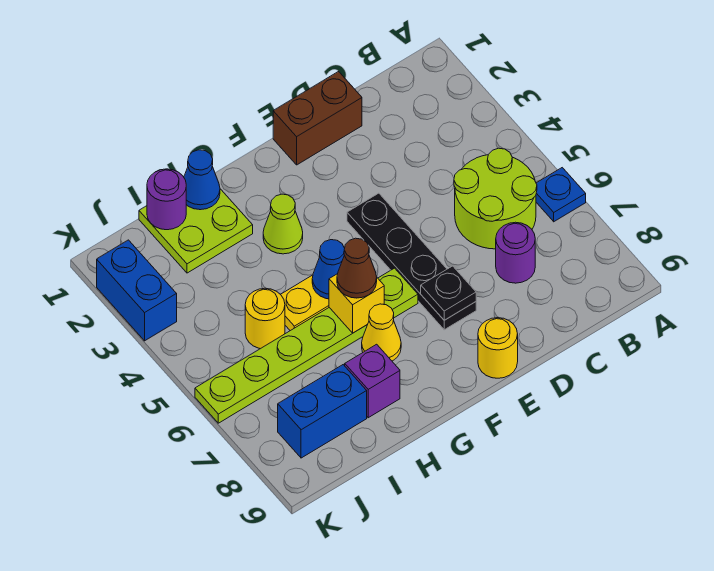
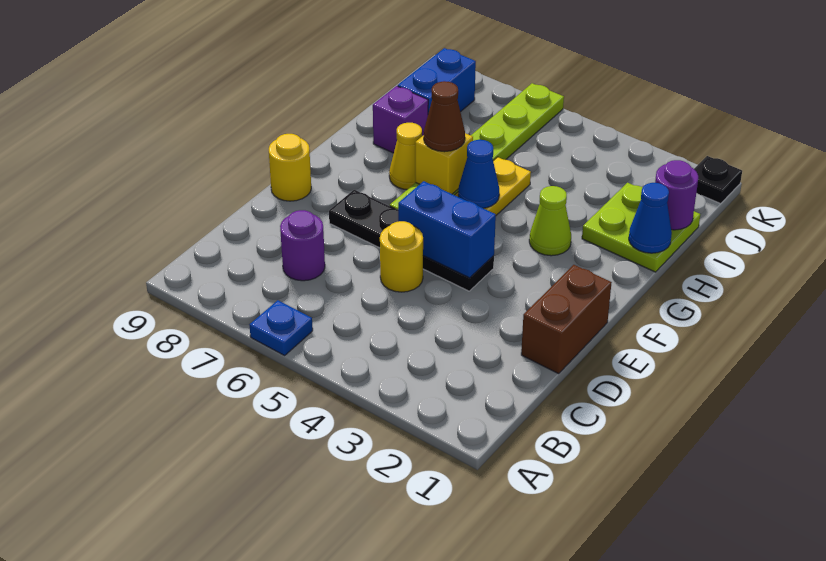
lime 2x2 round brick [454,148,537,249] -> none
black 1x1 plate [421,266,476,320] -> black 1x1 plate moved to [694,156,742,204]
yellow 1x1 round brick [245,288,285,349] -> yellow 1x1 round brick moved to [380,221,423,292]
blue 1x2 brick [97,240,177,341] -> blue 1x2 brick moved to [398,181,496,278]

